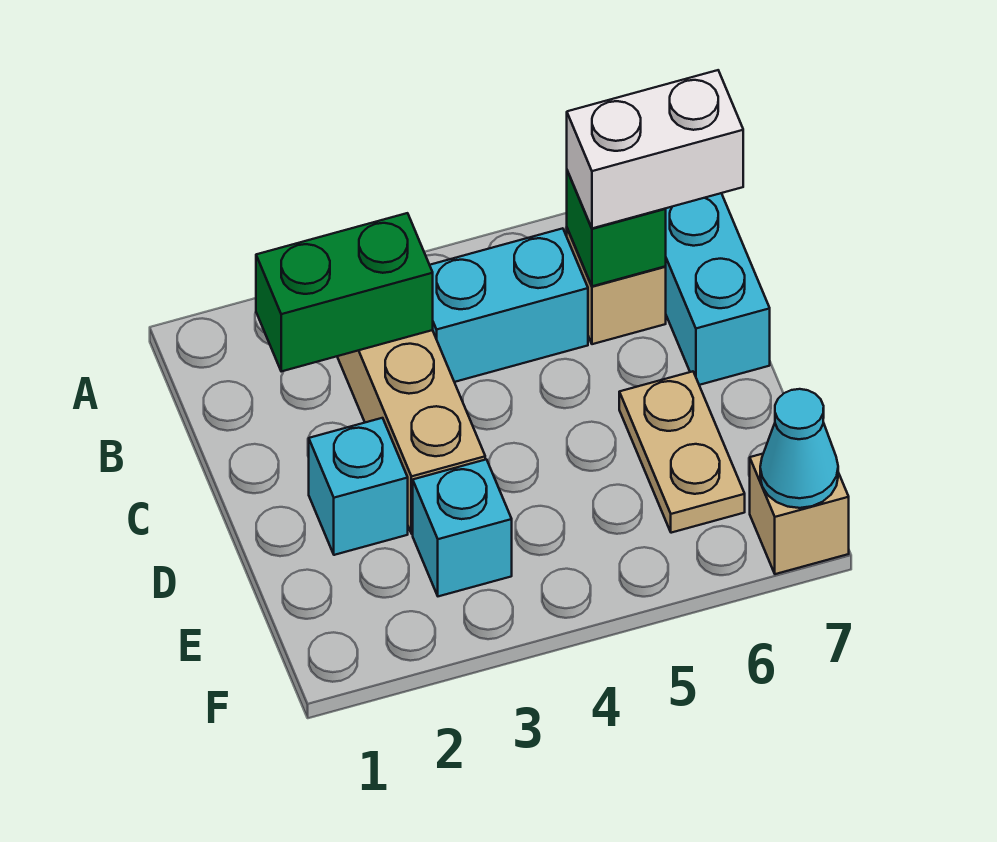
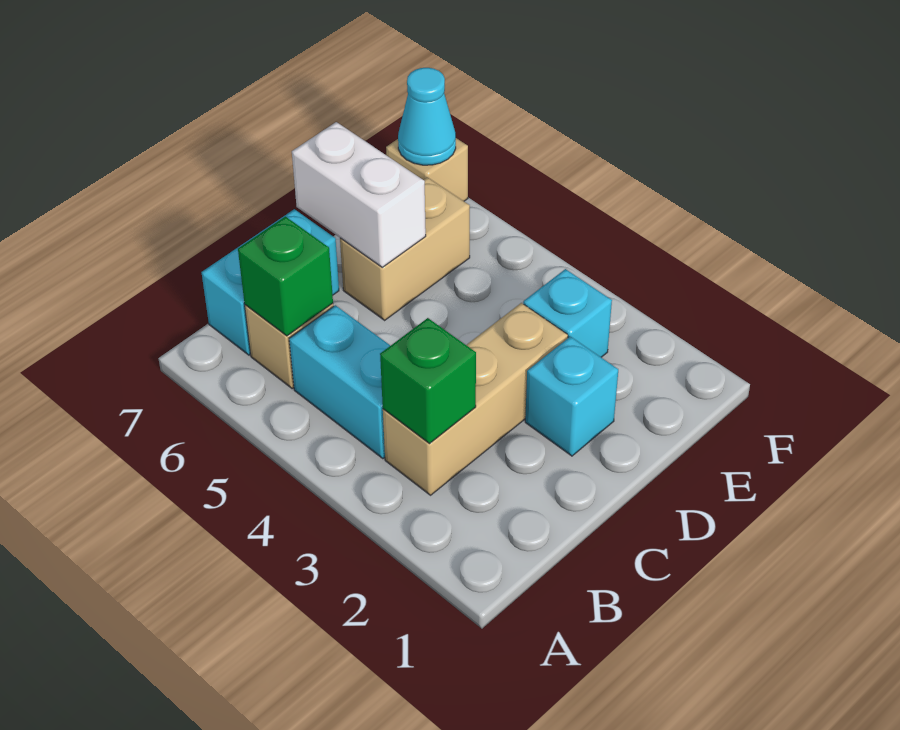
green 1x2 brick [256,213,433,371] -> green 1x1 brick [380,318,476,444]
white 1x2 brick [567,70,743,228] -> white 1x2 brick moved to [292,122,426,267]
tan 1x2 plate [619,371,745,533] -> tan 1x2 brick [340,177,470,320]

